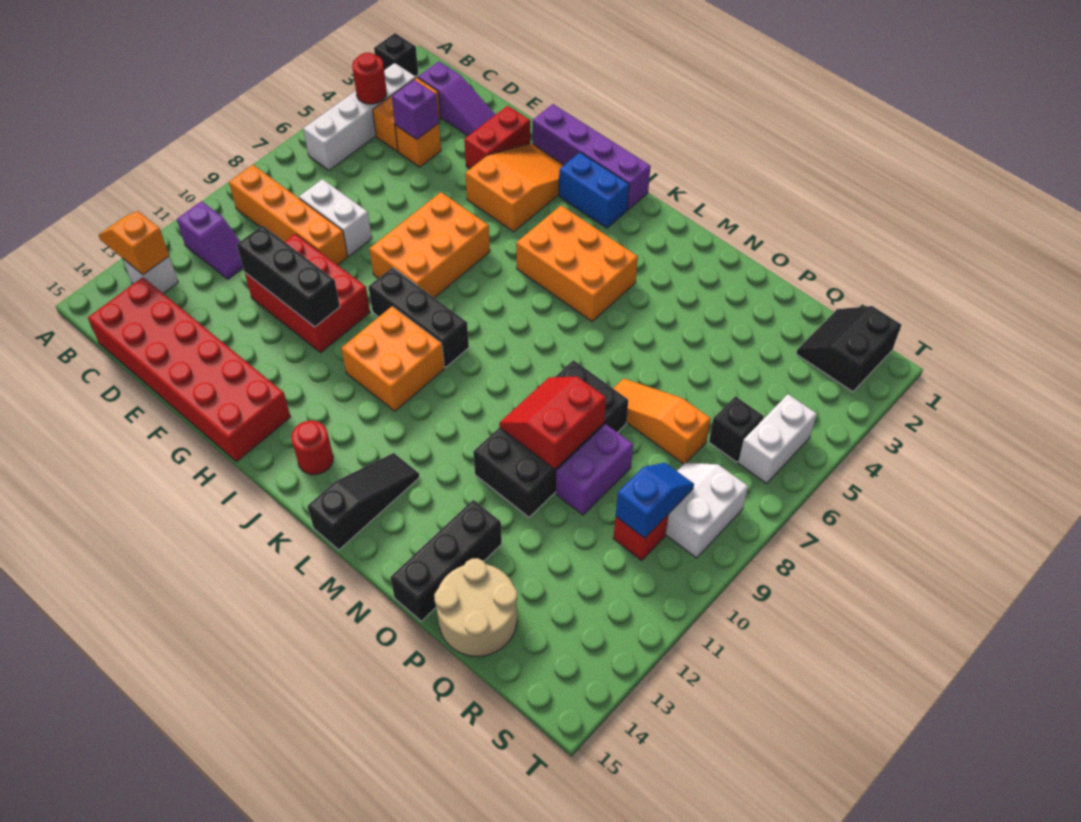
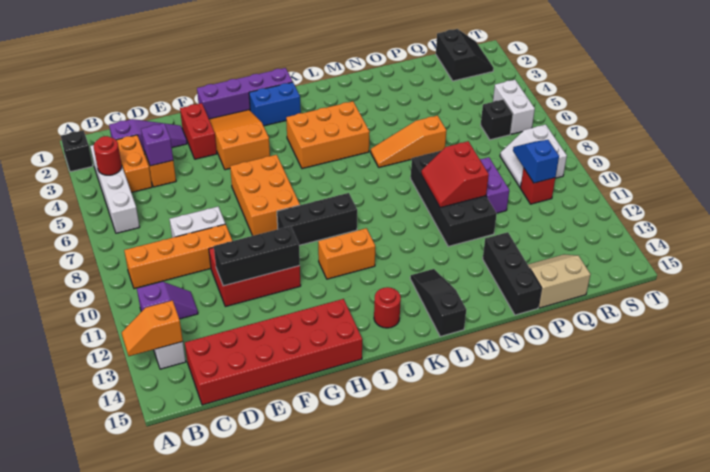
orange 2x2 brick [341,306,444,411] -> orange 1x2 brick [318,228,375,279]
orange 1x3 slope [613,378,711,464] -> orange 1x3 slope moved to [371,116,447,167]
tan 2x2 round brick [434,558,517,656] -> tan 2x2 slope [528,254,591,308]
black 2x2 slope [796,306,901,392] -> black 2x2 slope turned to [436,29,493,81]

